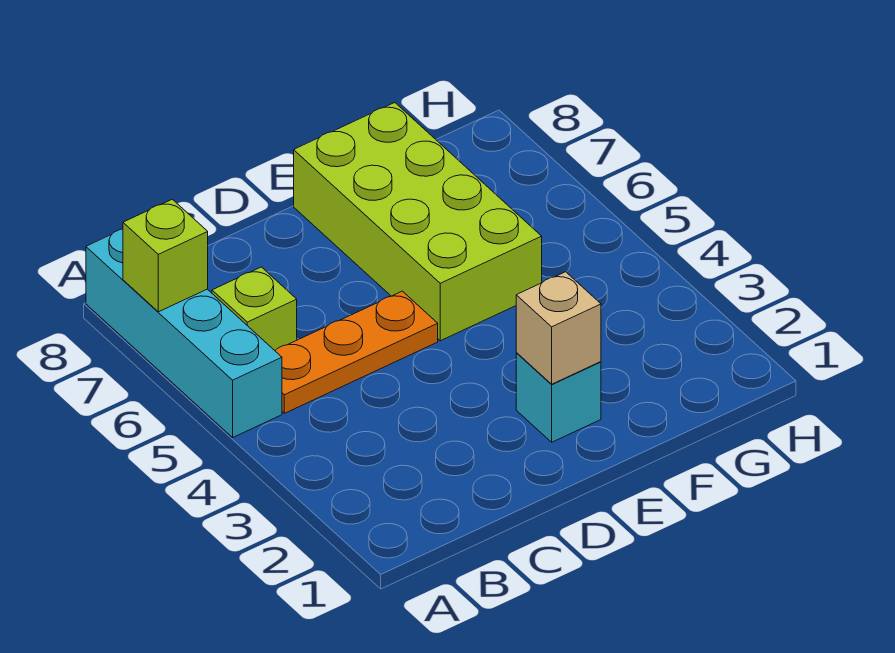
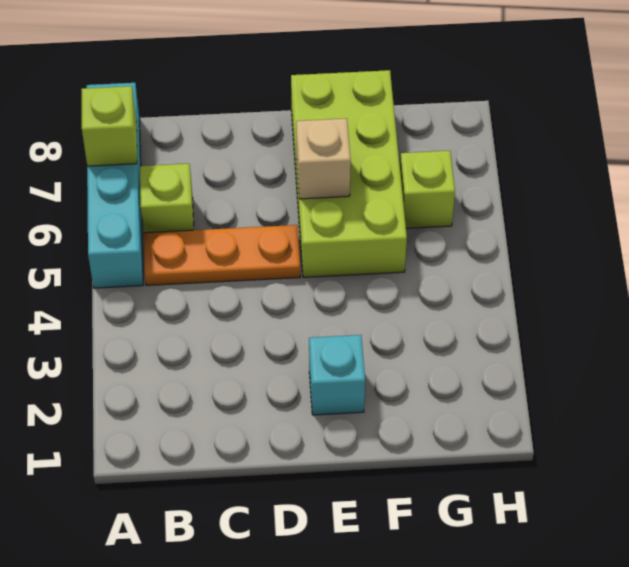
tan 1x1 brick [516,272,601,384] -> tan 1x1 brick moved to [296,118,351,199]
none -> lime 1x1 brick [400,151,455,228]

